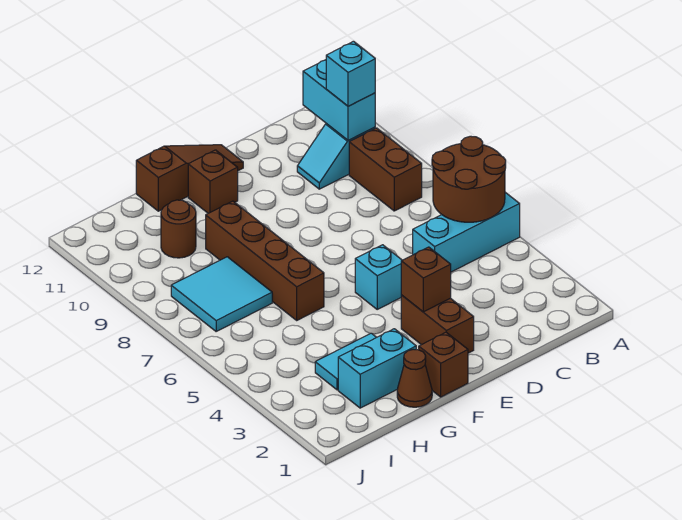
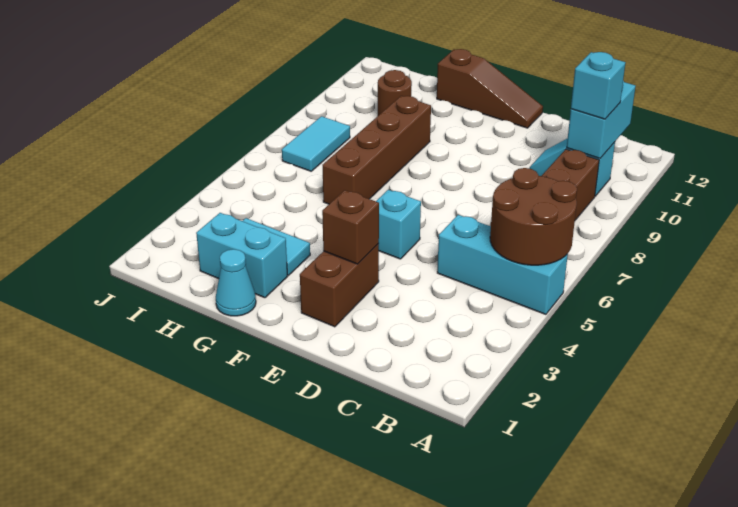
brown 1x1 brick [419,332,468,397] -> none
brown 1x1 brick [188,150,238,213] -> none
brown 1x1 cone [397,349,432,407] -> cyan 1x1 cone [216,249,256,316]
cyan 2x2 tile [171,257,272,331] -> cyan 1x2 tile [282,116,350,171]

